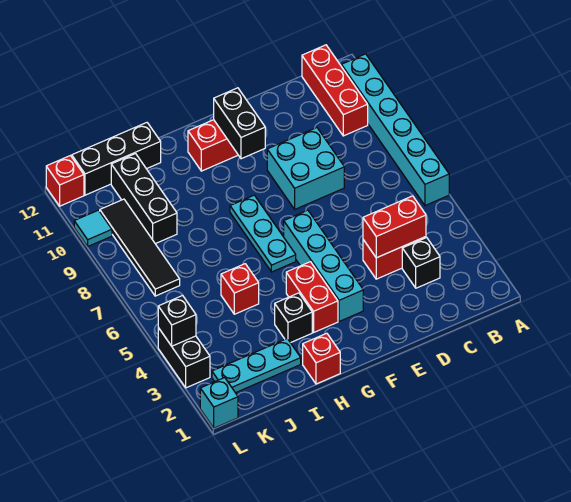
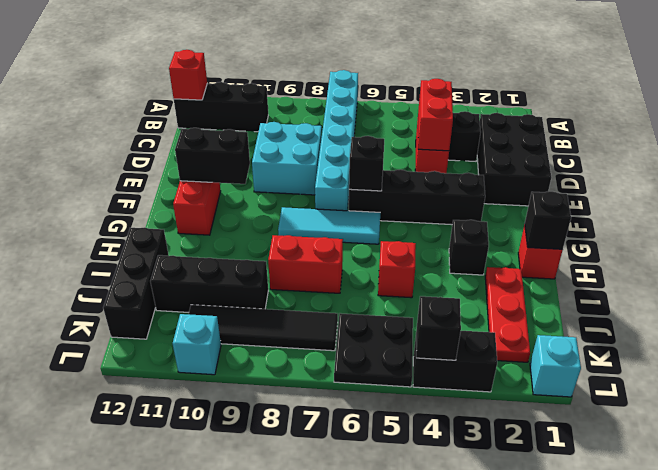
cyan 1x6 brick [341,54,449,206] -> cyan 1x6 brick turned to [315,70,358,211]
red 1x3 brick [302,45,368,136] -> black 1x3 brick [174,82,268,132]
none -> black 2x3 brick [477,113,551,206]
cyan 1x4 brick [284,210,363,322] -> black 1x4 brick [349,169,485,225]
none -> black 1x1 brick [349,136,384,191]
red 1x2 brick [286,262,338,332] -> red 1x2 brick moved to [268,235,343,293]
cyan 1x3 plate [230,195,296,272] -> cyan 1x3 tile [278,207,380,244]
none -> black 1x1 brick [525,191,571,250]
cyan 1x3 plate [212,339,301,393] -> red 1x3 plate [485,267,530,362]
none -> black 2x2 plate [334,313,413,387]
cyan 1x1 tile [74,210,112,246] -> cyan 1x1 brick [173,314,221,375]
red 1x1 brick [46,156,84,206] -> red 1x1 brick moved to [169,50,207,100]

